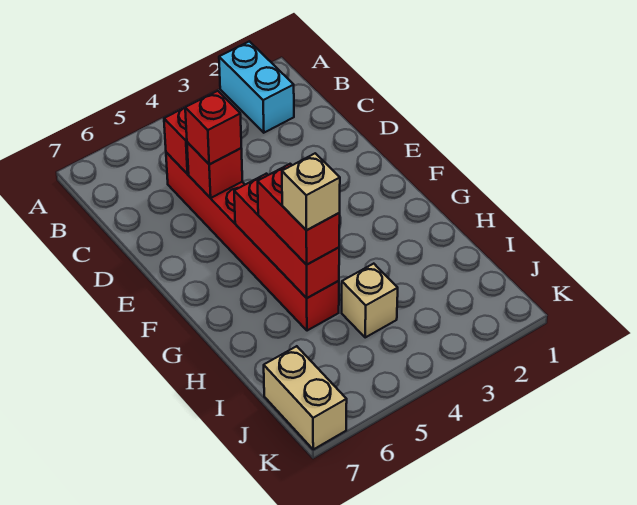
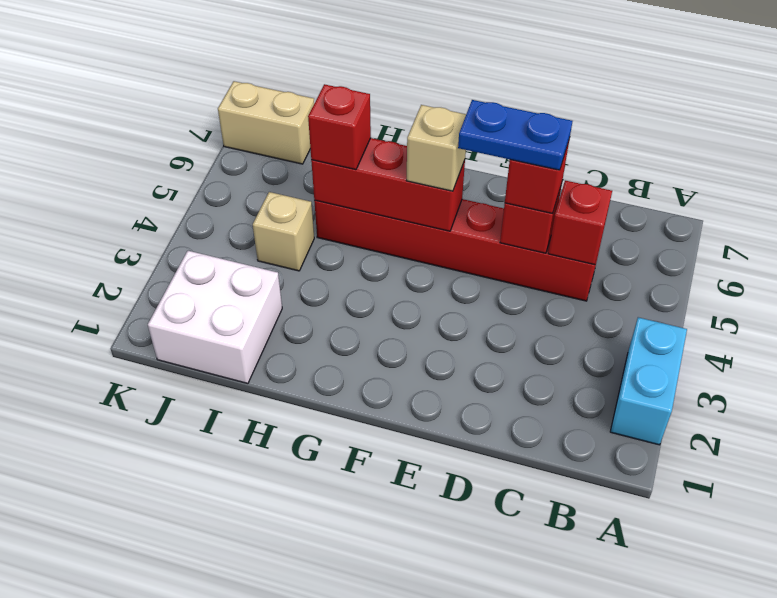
cyan 1x2 brick [219,41,294,133] -> cyan 1x2 brick turned to [610,317,687,445]
none -> blue 1x2 plate [458,100,572,170]
red 1x2 brick [258,164,340,265] -> red 1x1 brick [308,84,371,170]
tan 1x1 brick [282,153,340,230] -> tan 1x1 brick moved to [406,105,466,191]
none -> white 2x2 brick [148,251,282,383]

